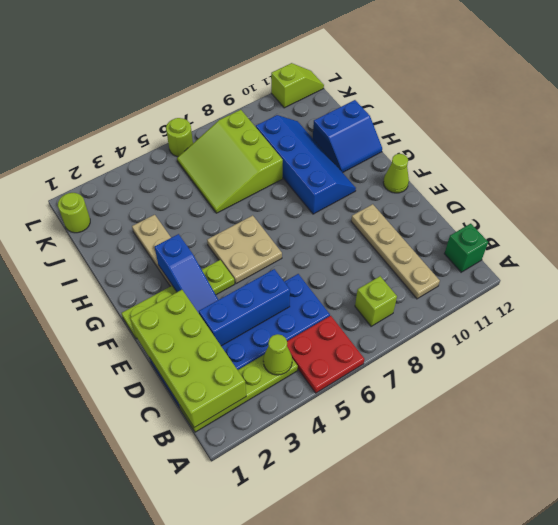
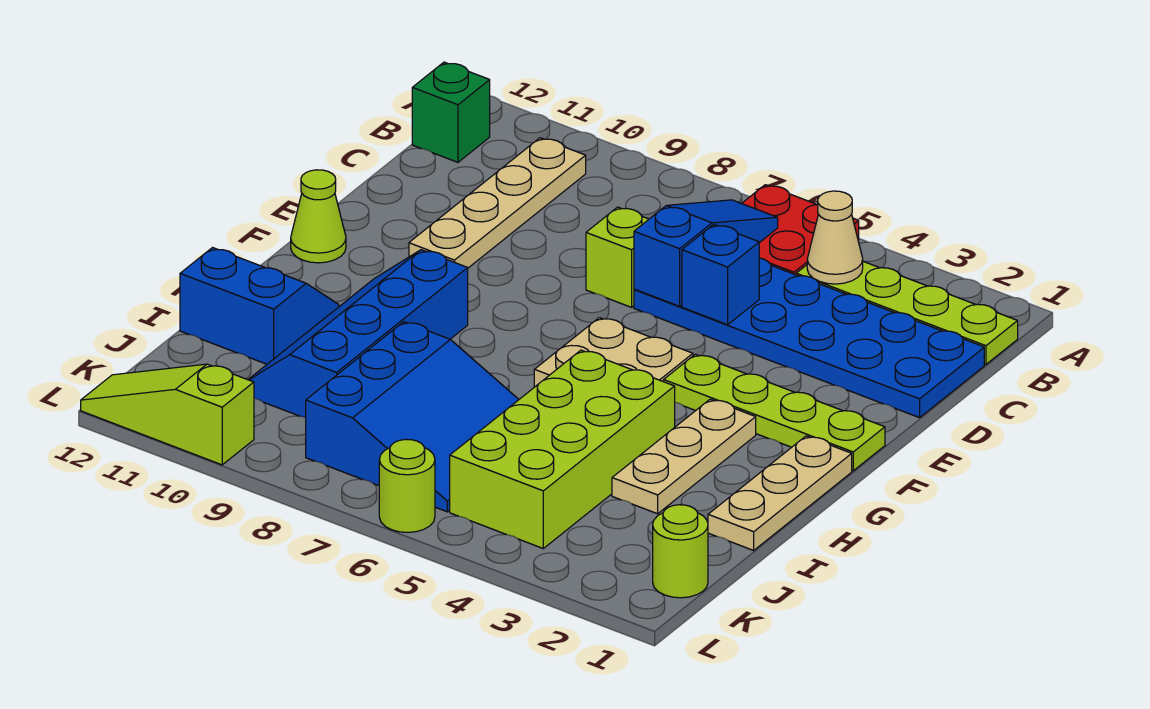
lime 2x4 brick [130,290,246,428] -> lime 2x4 brick moved to [450,350,675,548]
lime 1x1 cone [263,334,292,375] -> tan 1x1 cone [807,191,863,284]
lime 1x1 brick [355,276,397,326] -> lime 1x1 brick moved to [586,207,649,307]
blue 1x3 brick [199,269,290,346] -> blue 1x1 brick [682,224,759,325]
blue 1x3 slope [154,234,218,313] -> blue 1x3 slope moved to [634,200,778,306]
none -> tan 1x3 plate [708,436,852,550]
lime 3x3 slope [177,110,283,213] -> blue 3x3 slope [306,322,519,512]
lime 1x2 slope [271,63,324,108] -> lime 1x3 slope [81,364,254,465]

